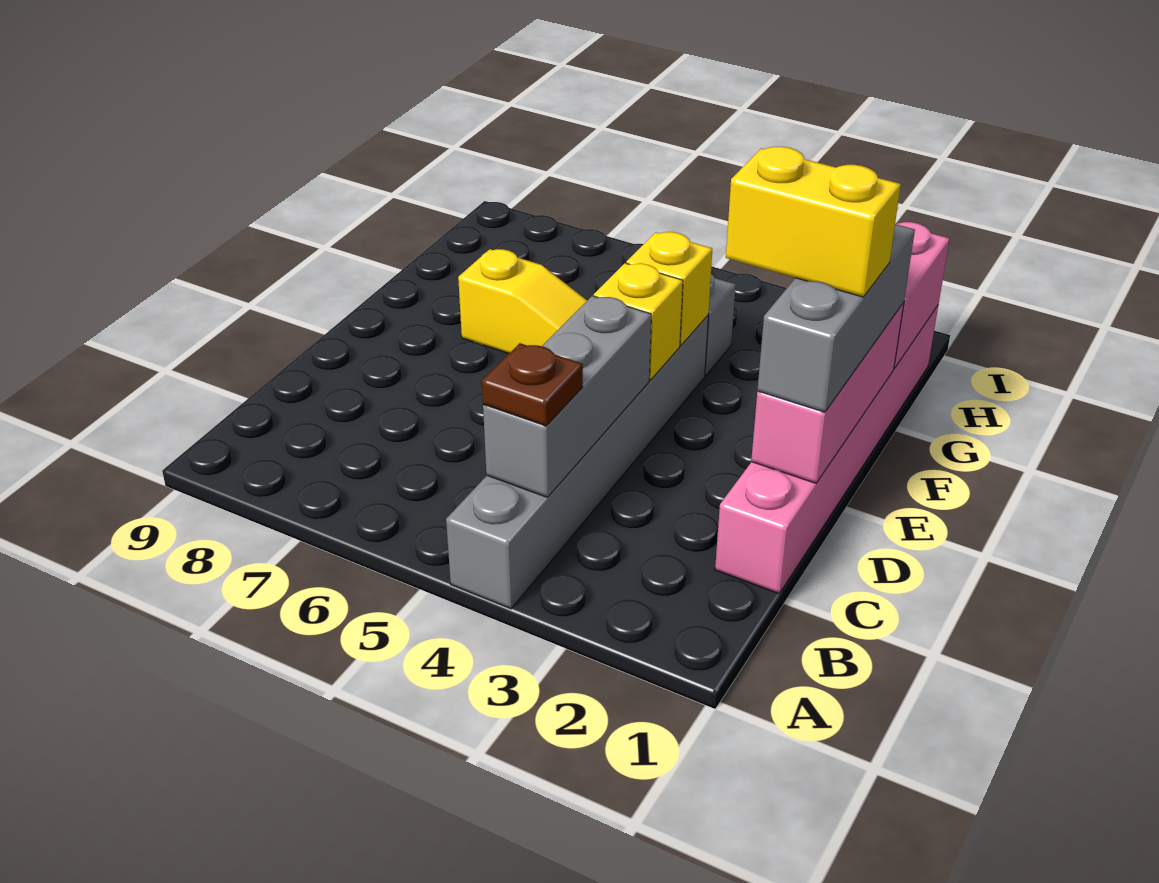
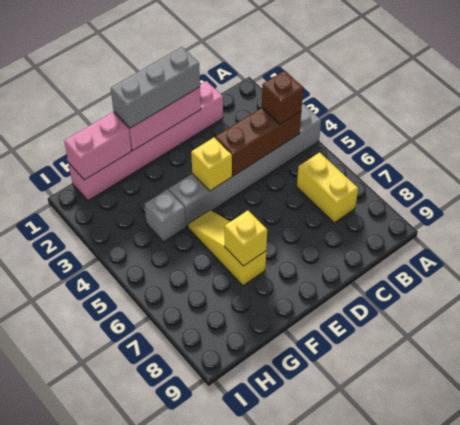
grey 1x3 brick [483,296,651,497] -> brown 1x3 brick [215,108,301,176]
brown 1x1 plate [482,343,583,426] -> brown 1x1 brick [262,71,303,124]
yellow 1x2 brick [726,147,901,297] -> yellow 1x2 brick moved to [297,153,358,223]
yellow 1x1 brick [626,232,712,345] -> yellow 1x1 brick moved to [224,211,267,266]

